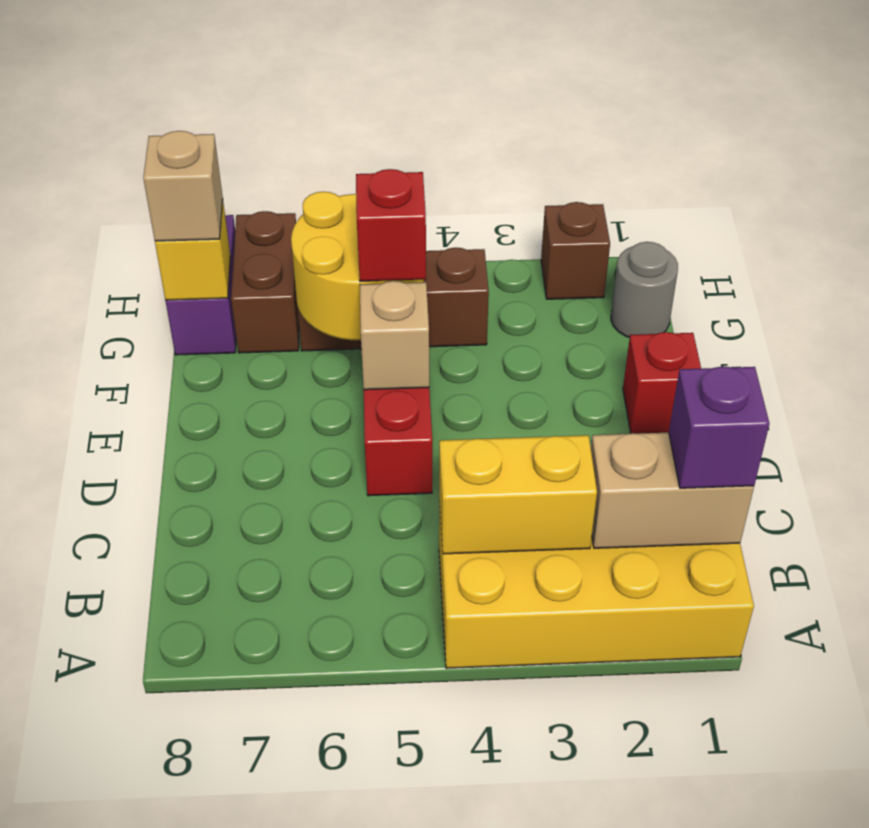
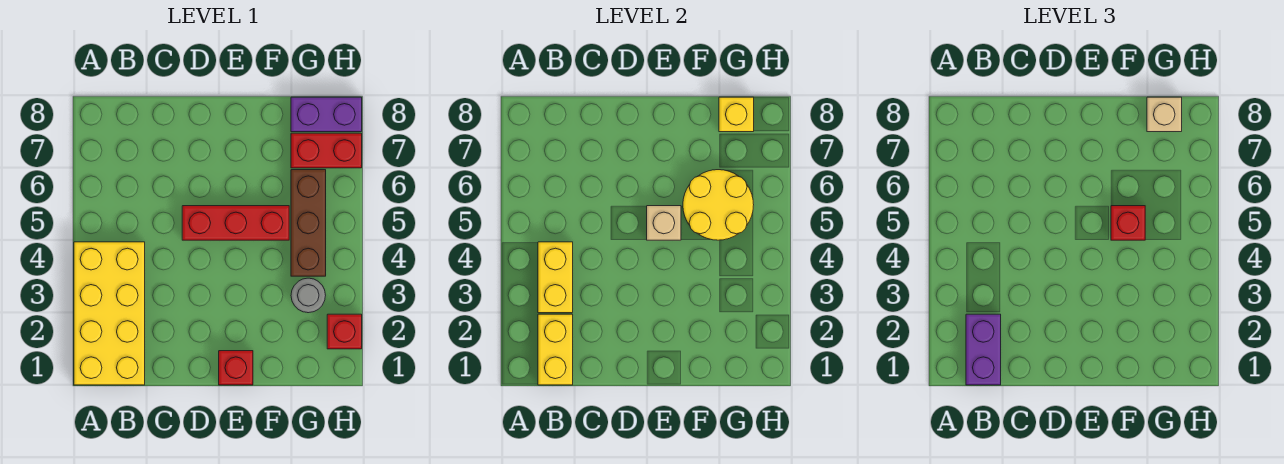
tan 1x2 brick [591,433,754,548] -> yellow 1x2 brick [538,314,573,385]
purple 1x1 brick [669,367,769,488] -> purple 1x2 brick [966,314,1001,385]
grey 1x1 round brick [611,242,678,337] -> grey 1x1 round brick moved to [291,278,326,313]
brown 1x2 brick [231,211,299,353] -> red 1x2 brick [291,133,362,168]
brown 1x1 brick [541,202,610,299] -> red 1x1 brick [327,314,362,349]

